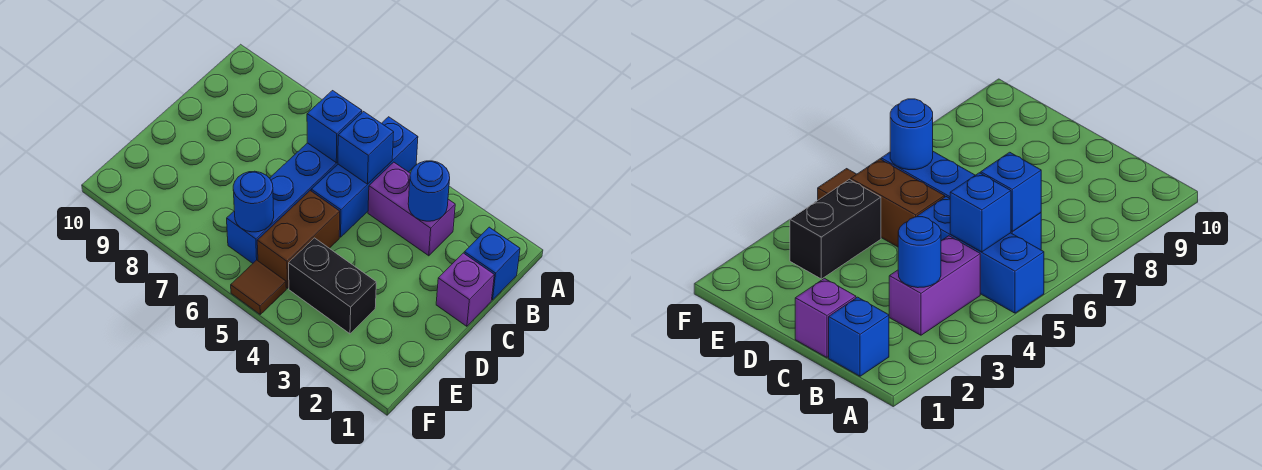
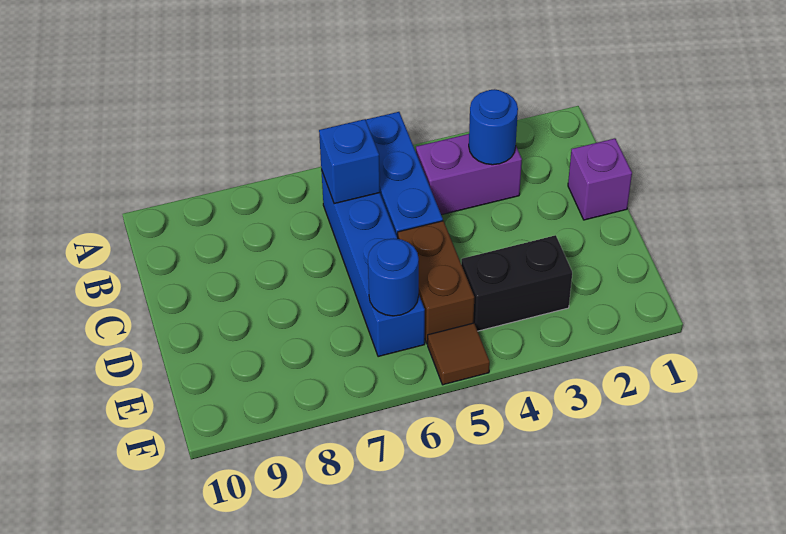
blue 1x1 brick [464,227,520,300] -> none
blue 1x1 brick [338,112,394,184] -> none

